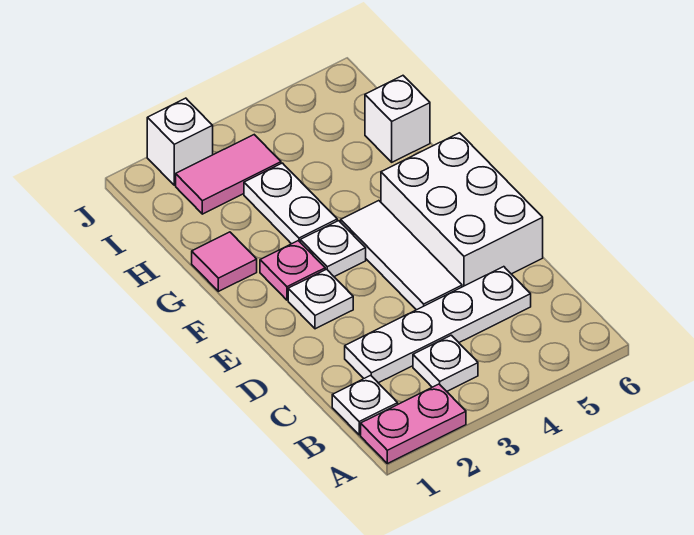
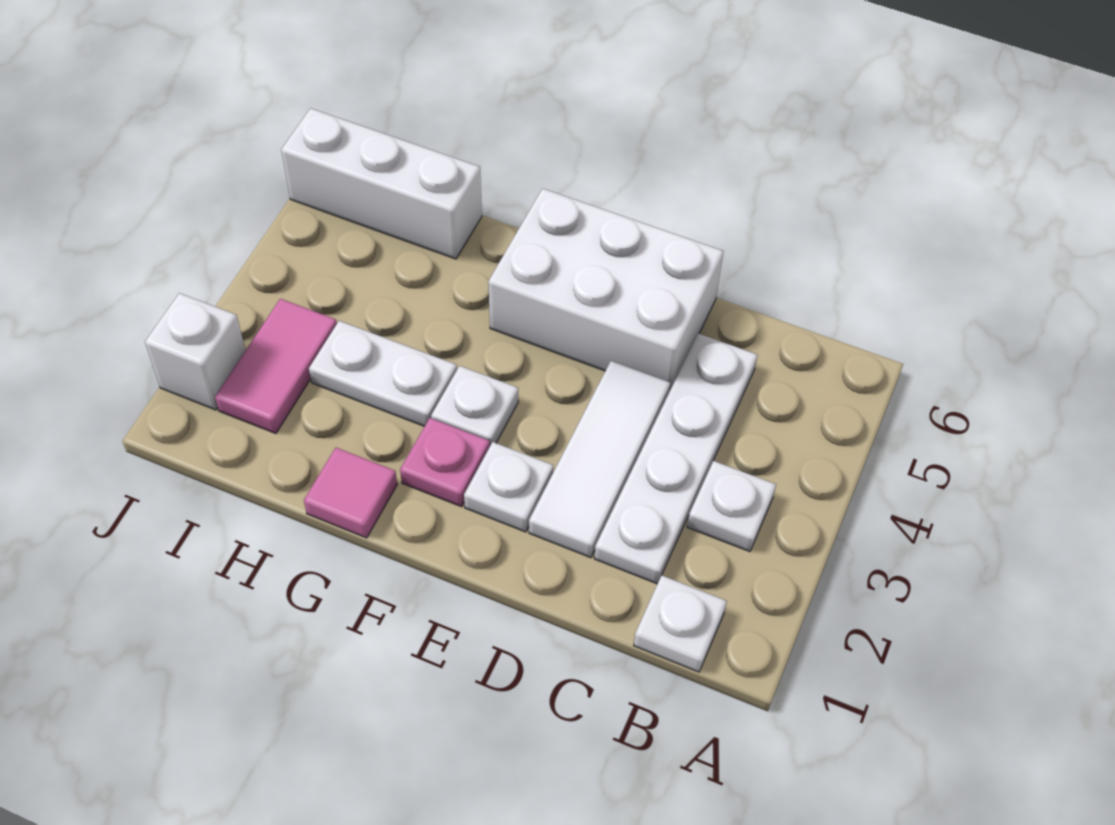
pink 1x2 plate [361,384,466,464] -> none
white 1x3 tile [341,201,462,310] -> white 1x3 tile turned to [529,361,670,558]
white 1x1 brick [365,76,430,162] -> white 1x3 brick [281,108,482,259]

